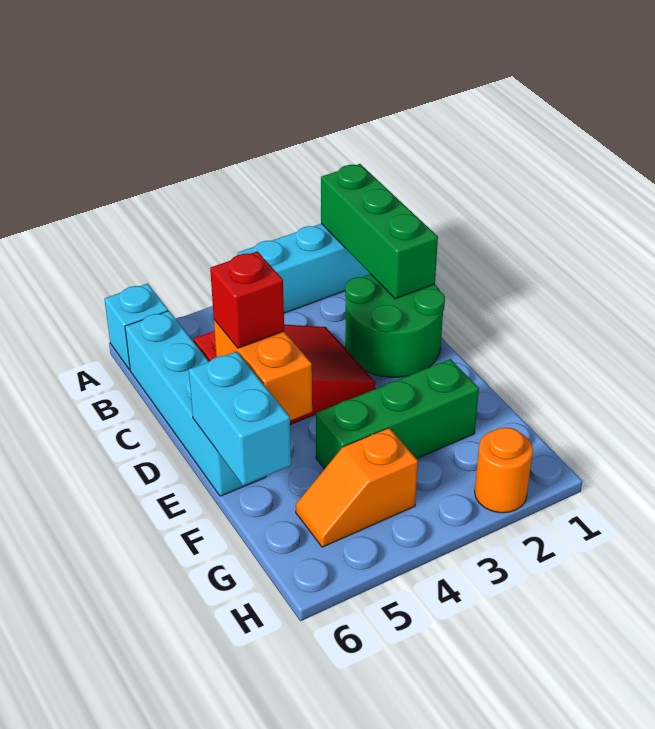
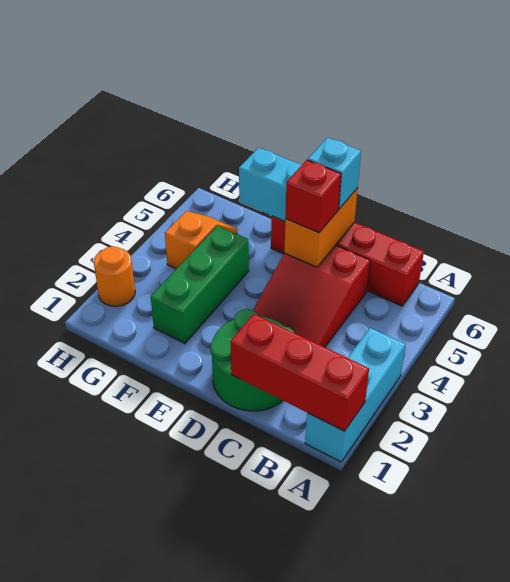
green 1x3 brick [321,164,438,299] -> red 1x3 brick [230,314,369,431]
cyan 1x1 brick [104,283,168,370] -> cyan 1x1 brick moved to [308,138,361,209]
cyan 1x4 brick [125,311,266,496] -> red 1x4 brick [271,216,424,306]
orange 1x2 brick [214,320,312,421] -> orange 1x2 brick turned to [284,188,358,267]

